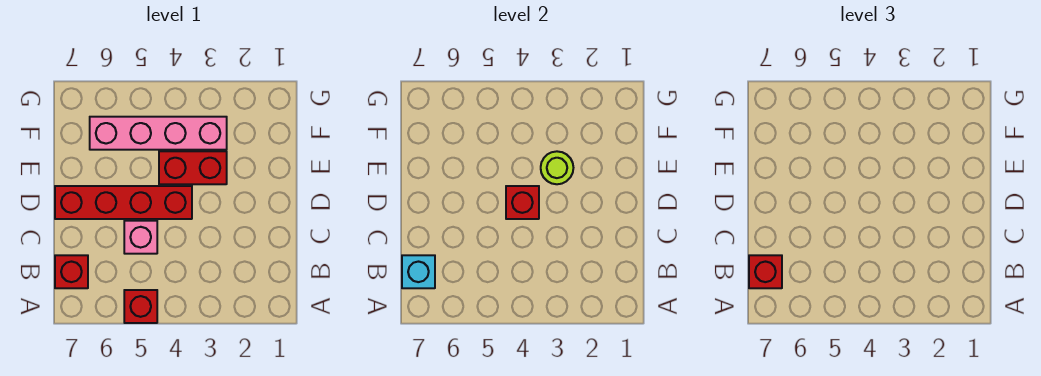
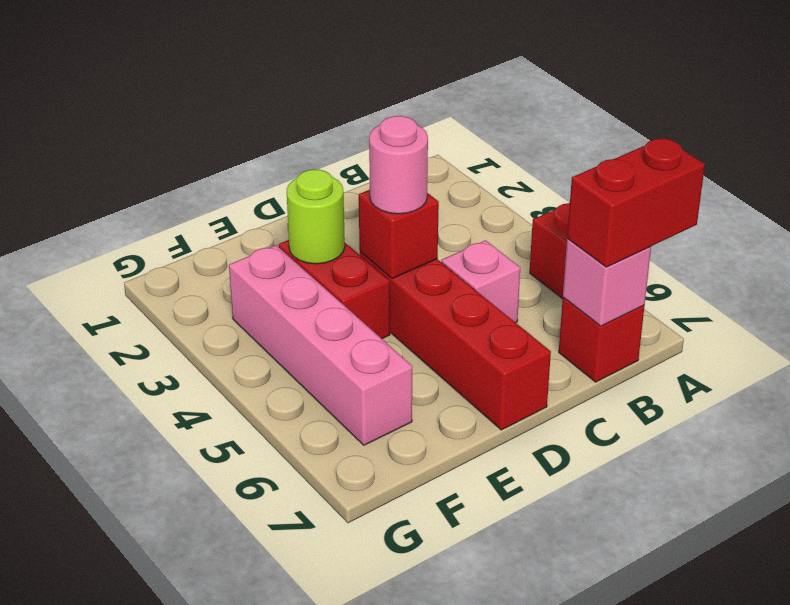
cyan 1x1 brick [402,255,435,288] -> pink 1x1 brick [563,239,651,326]
red 1x1 brick [749,255,782,288] -> red 1x2 brick [567,137,705,267]
none -> pink 1x1 round brick [369,116,428,214]

